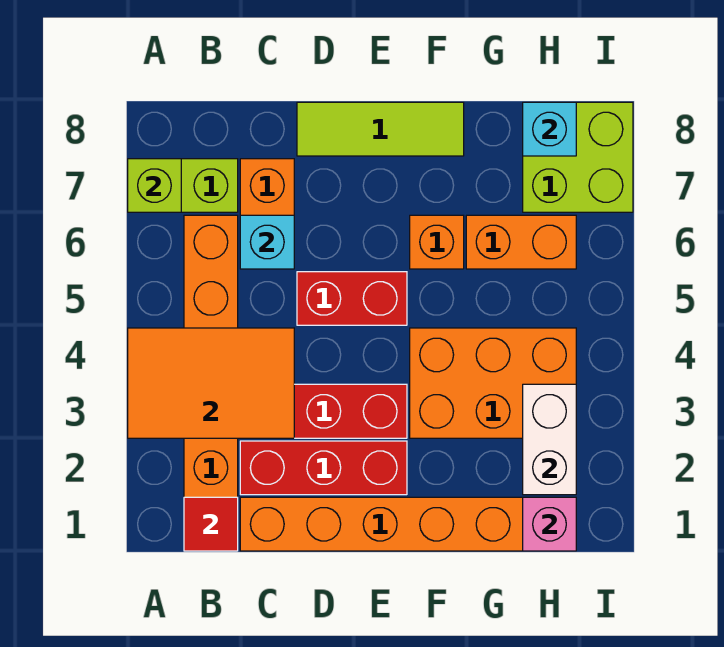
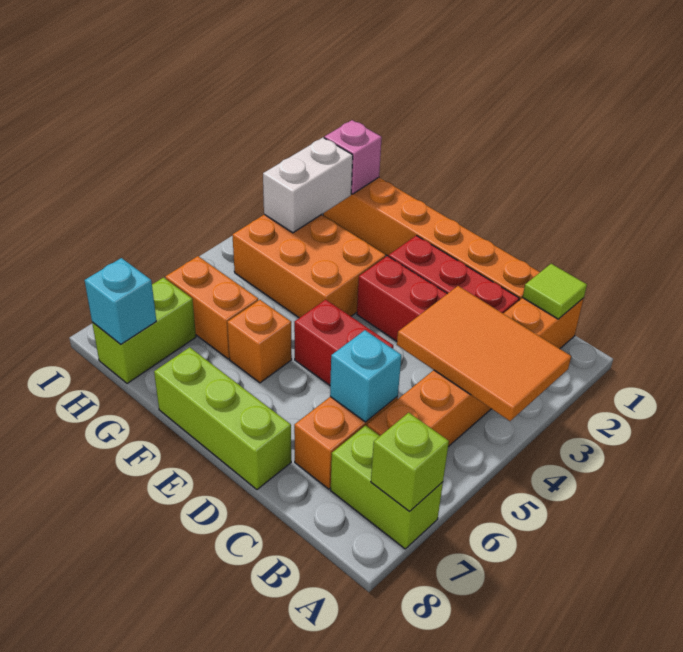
red 1x1 tile [184,497,238,551] -> lime 1x1 tile [523,264,587,319]
lime 1x3 tile [297,102,464,156] -> lime 1x3 brick [154,347,291,490]
lime 2x2 brick [523,102,633,212] -> lime 1x2 brick [92,278,196,383]

